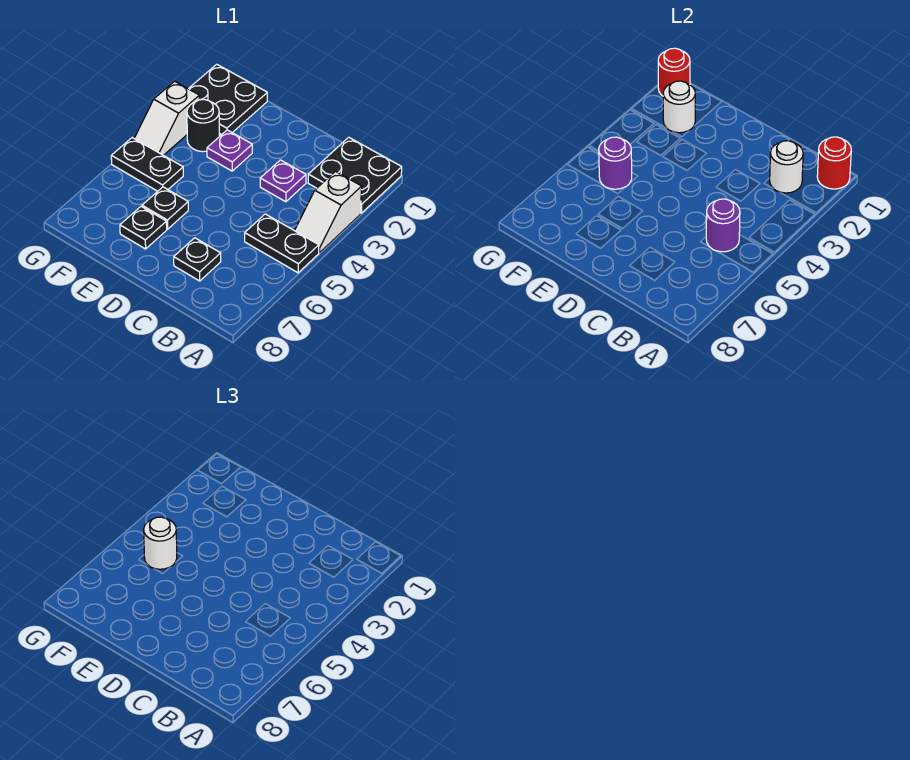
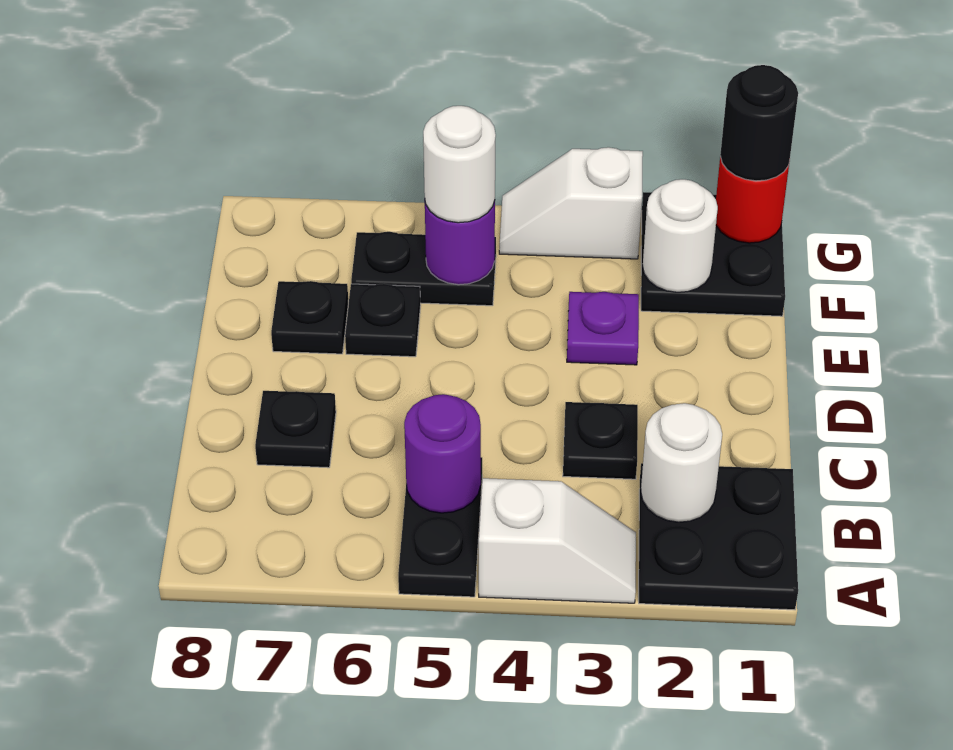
red 1x1 round brick [817,137,851,189] -> none
white 1x2 slope [295,171,362,253] -> white 1x2 slope turned to [479,478,636,603]
purple 1x1 plate [260,160,306,202] -> black 1x1 plate [563,402,638,479]
black 1x1 round brick [187,100,219,152] -> black 1x1 round brick moved to [720,65,798,181]
black 1x2 plate [111,138,183,191] -> black 1x2 plate turned to [351,232,496,306]

